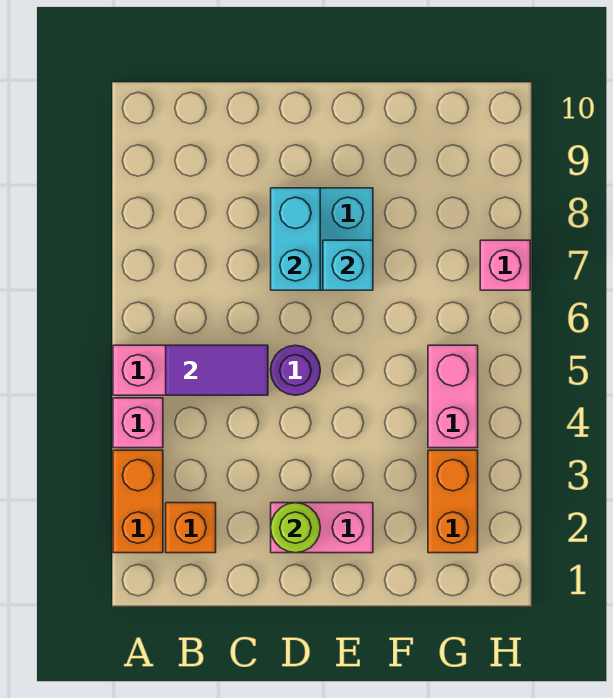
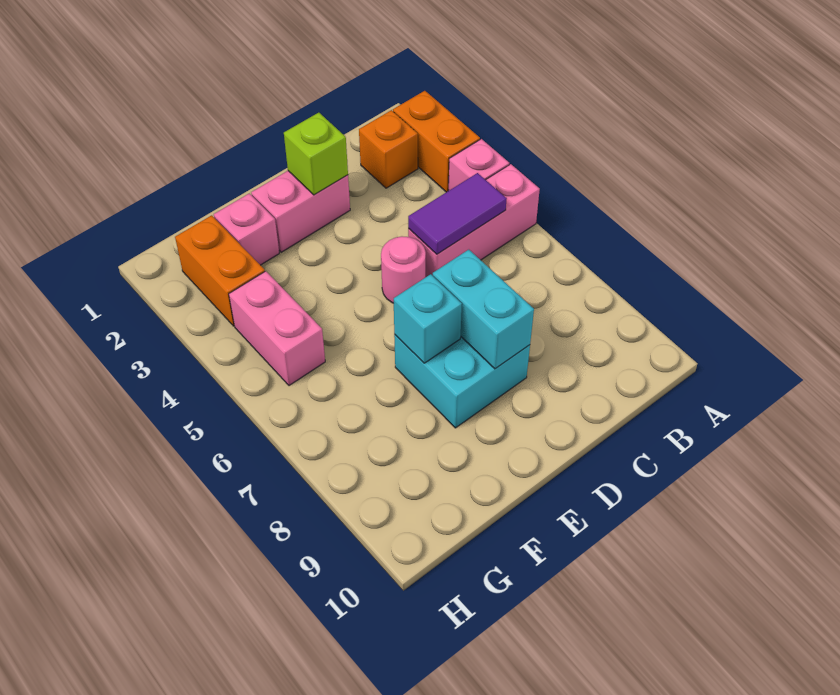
lime 1x1 round brick [271,503,320,553] -> lime 1x1 brick [284,113,348,195]
purple 1x1 round brick [271,345,320,395] -> pink 1x1 round brick [381,236,426,303]
pink 1x1 brick [480,240,530,290] -> pink 1x1 brick moved to [214,193,279,265]

